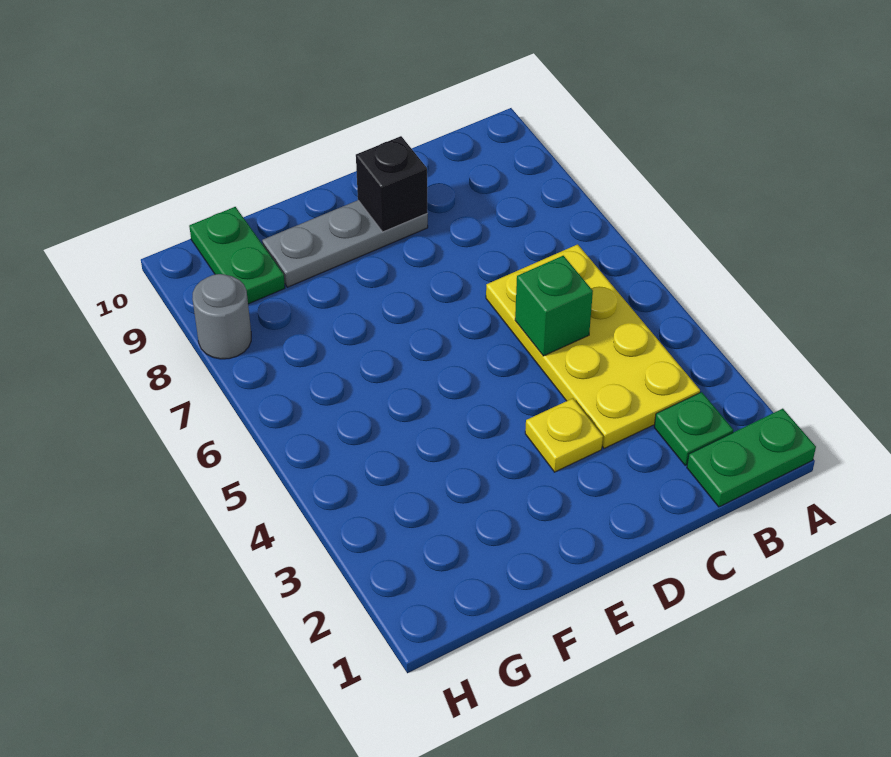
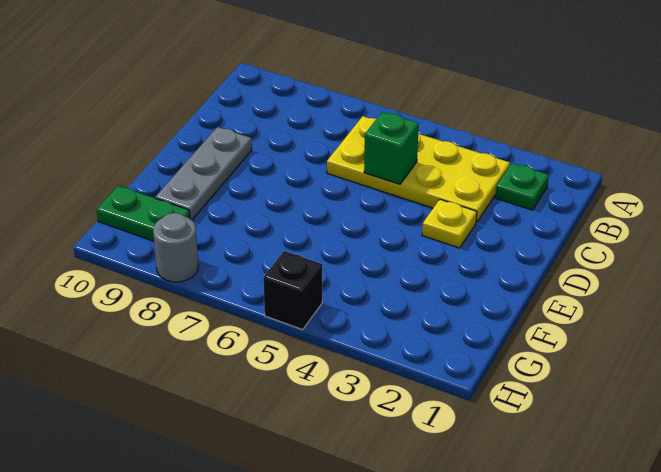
green 1x2 plate [687,409,816,507] -> none
black 1x1 brick [356,136,428,232] -> black 1x1 brick moved to [263,251,322,330]

